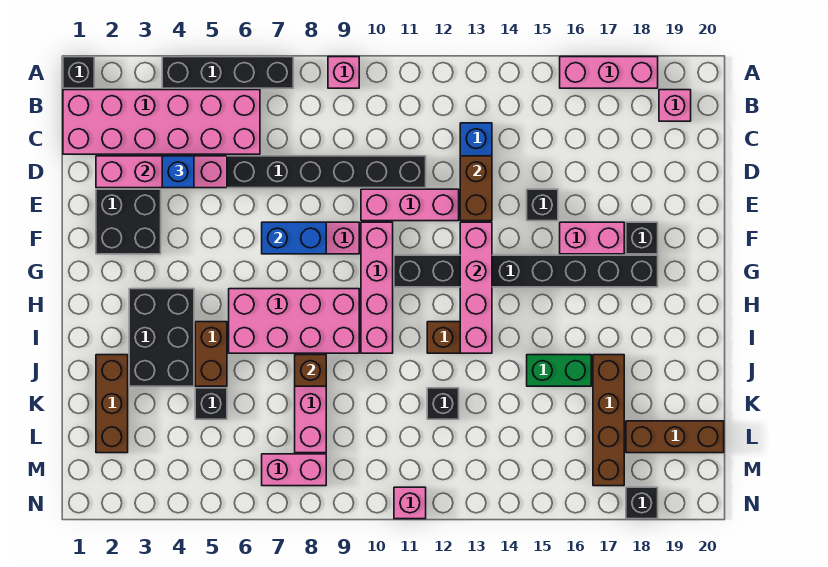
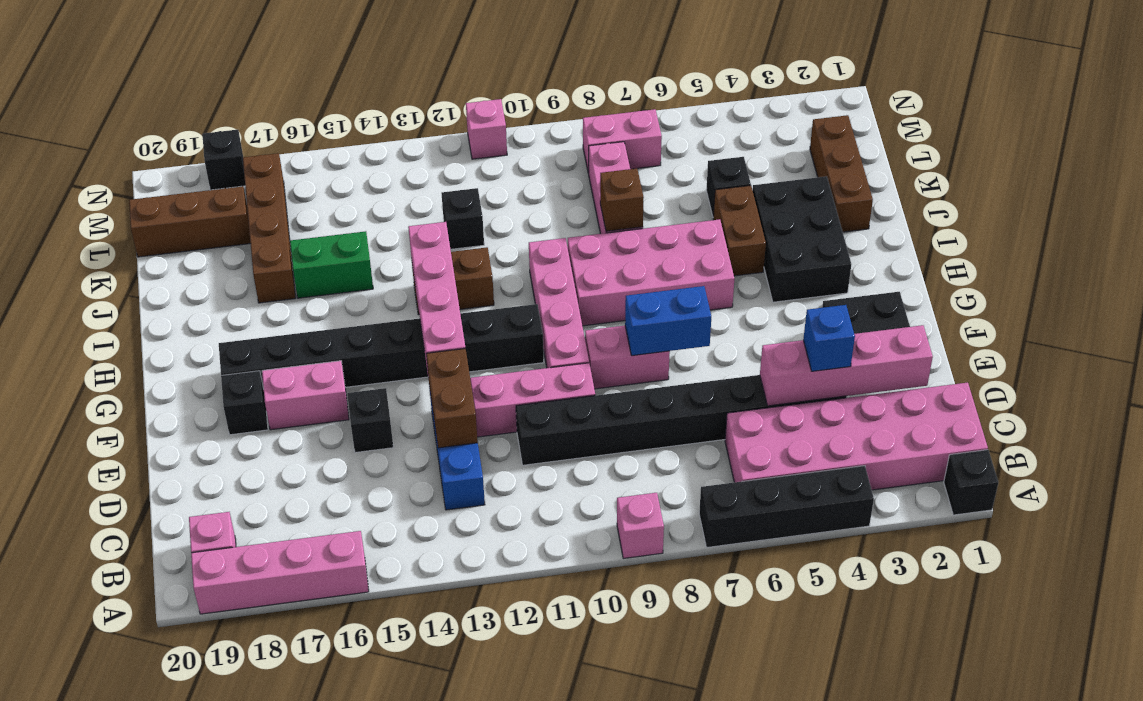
pink 1x3 brick [560,57,658,88] -> pink 1x4 brick [191,531,369,614]

